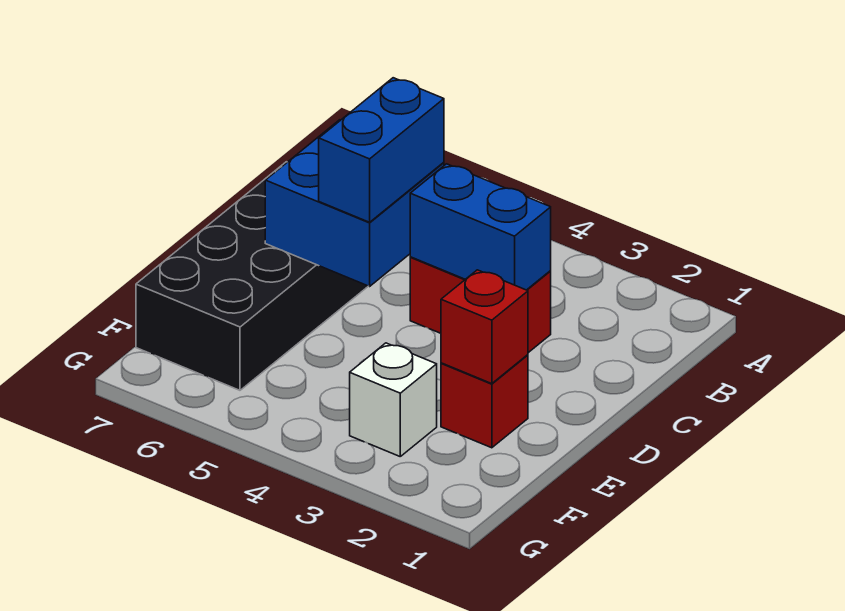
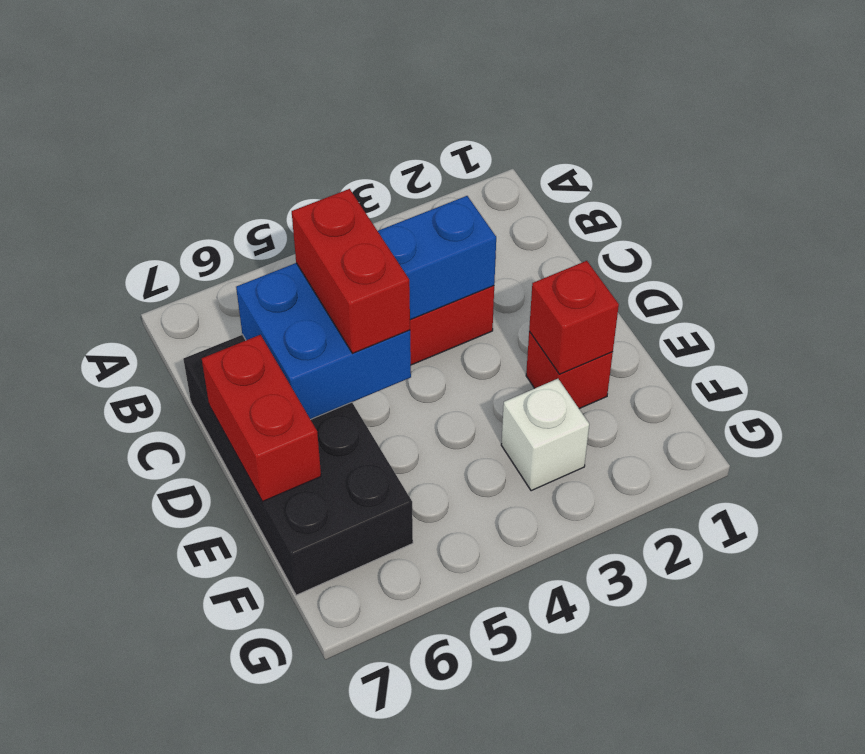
blue 1x2 brick [319,78,444,222] -> red 1x2 brick [292,189,410,354]
none -> red 1x2 brick [202,335,321,502]

